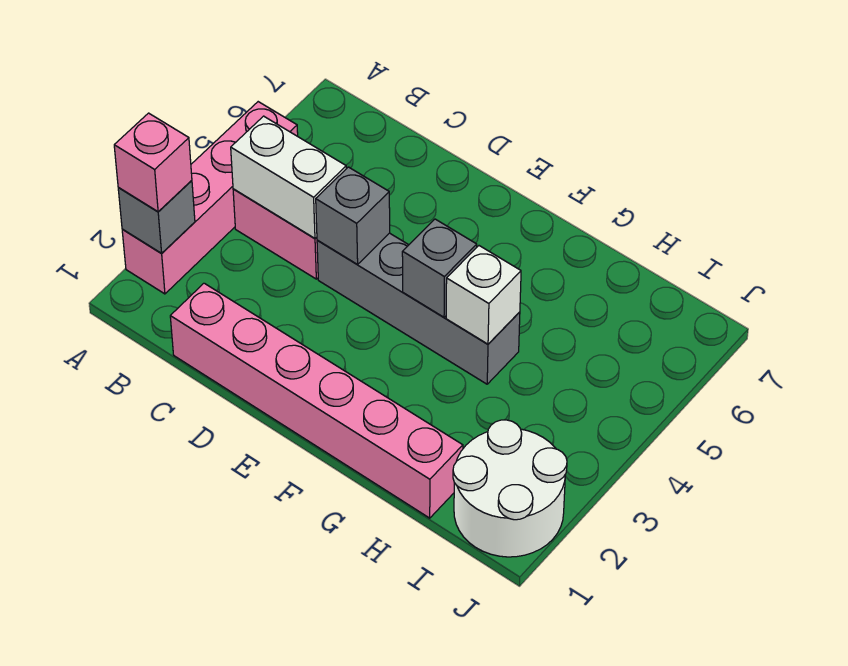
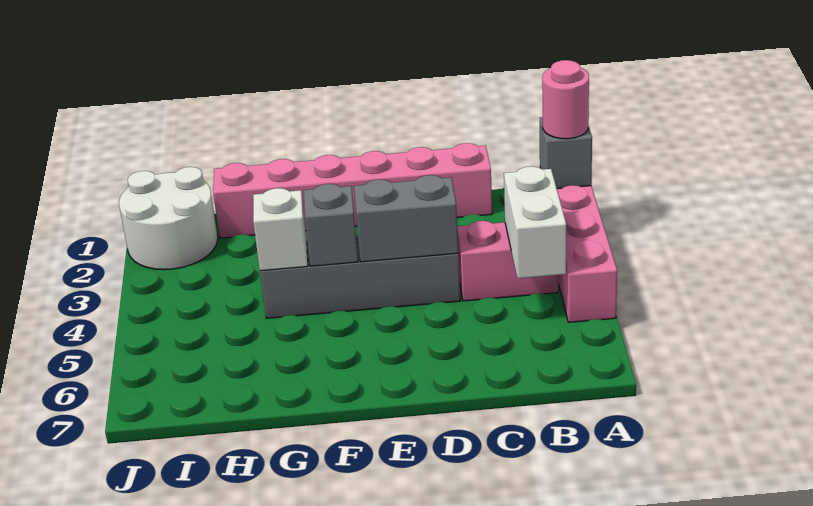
pink 1x1 brick [114,113,192,212] -> pink 1x1 round brick [542,60,589,139]
white 1x2 brick [231,116,346,238] -> white 1x2 brick turned to [504,166,566,278]
grey 1x1 brick [316,167,390,264] -> grey 1x2 brick [354,175,458,262]

